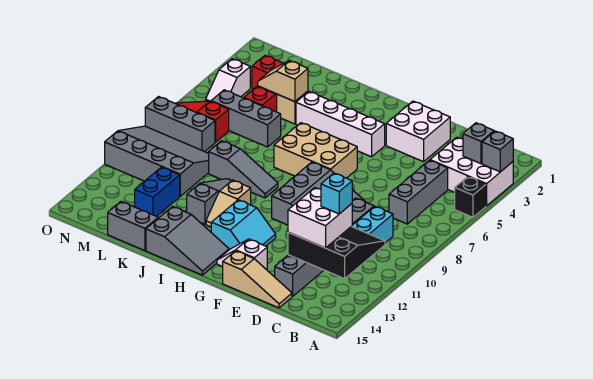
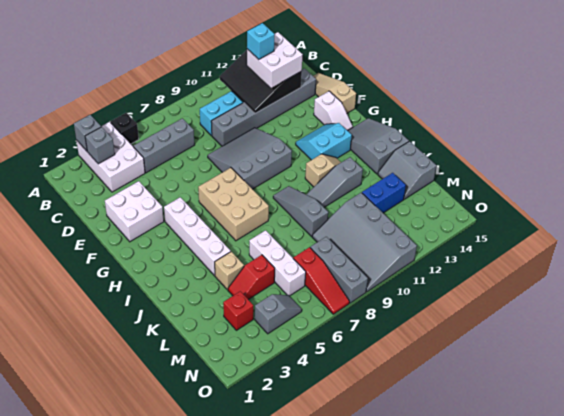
tan 1x2 slope [258,60,308,102] -> none
grey 1x3 brick [211,90,281,147] -> white 1x3 brick [249,230,306,296]
white 1x2 slope [206,59,250,101] -> grey 1x2 slope [255,294,302,334]

